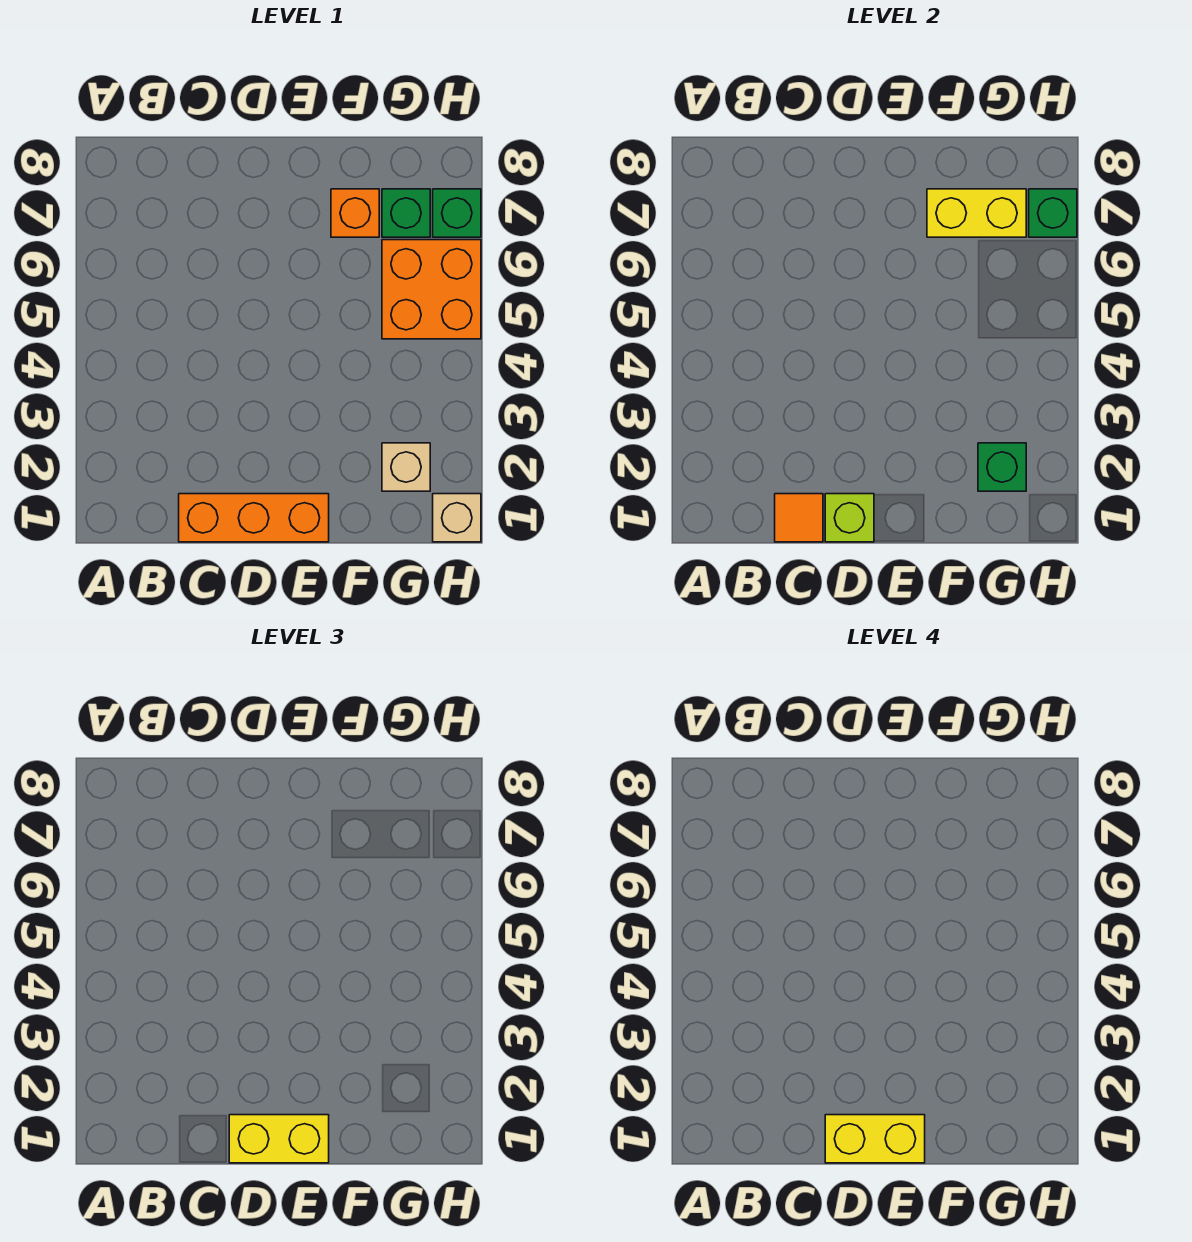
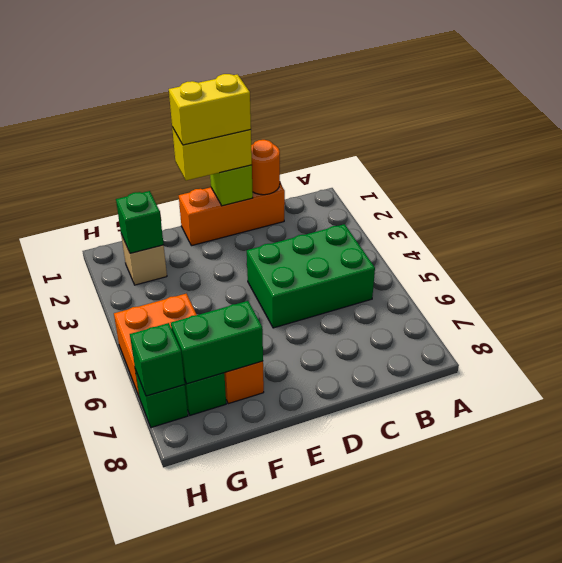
none -> green 2x3 brick [247,224,375,328]
orange 1x1 tile [775,494,823,542] -> orange 1x1 round brick [251,140,280,195]
yellow 1x2 brick [927,189,1026,237] -> green 1x2 brick [171,301,263,384]
tan 1x1 brick [433,494,481,542] -> none

